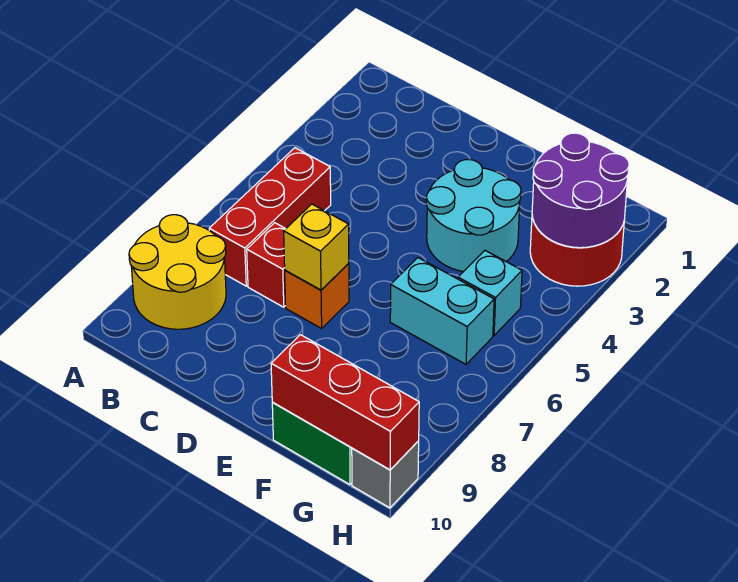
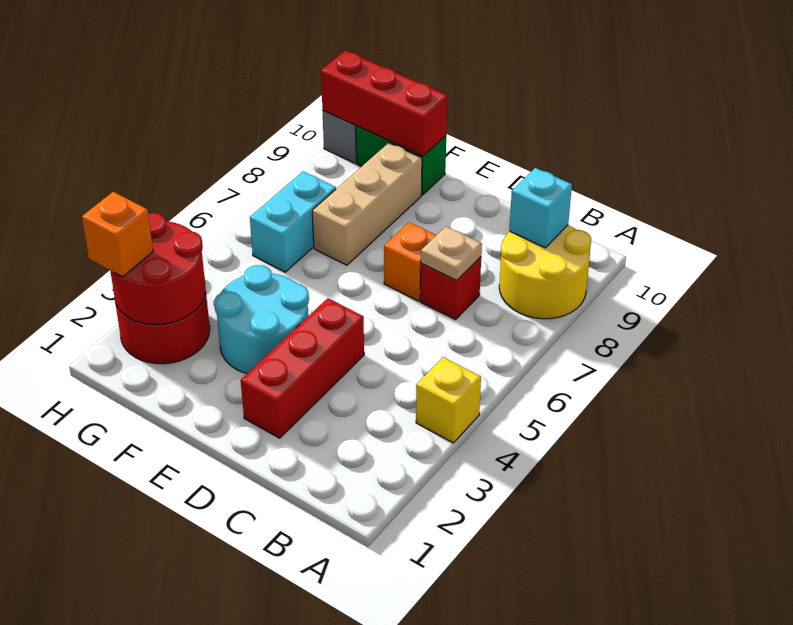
red 1x3 brick [209,148,331,286] -> red 1x3 brick moved to [241,298,364,438]
none -> tan 1x1 plate [421,226,482,280]
yellow 1x1 brick [284,204,349,290] -> yellow 1x1 brick moved to [416,357,481,443]
cyan 1x2 brick [390,258,494,364] -> cyan 1x2 brick turned to [250,171,336,272]
none -> tan 1x3 brick [312,143,422,265]
purple 2x2 round brick [532,133,629,248] -> red 2x2 round brick [110,213,206,325]
cyan 1x1 brick [458,251,522,335] -> cyan 1x1 brick moved to [509,168,572,248]
none -> orange 1x1 brick [82,192,153,277]

